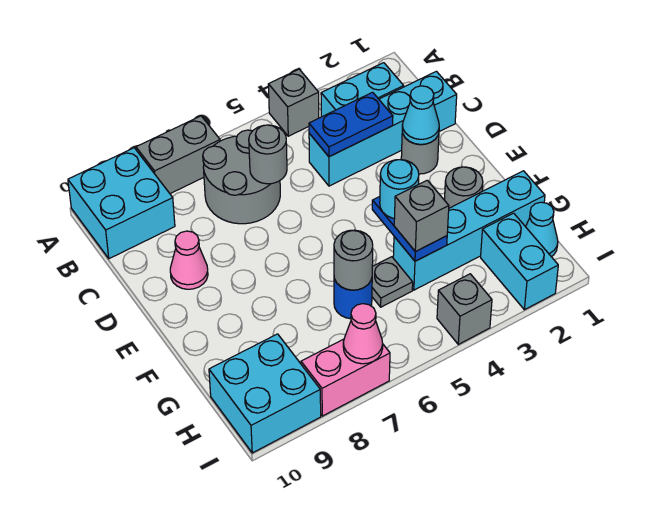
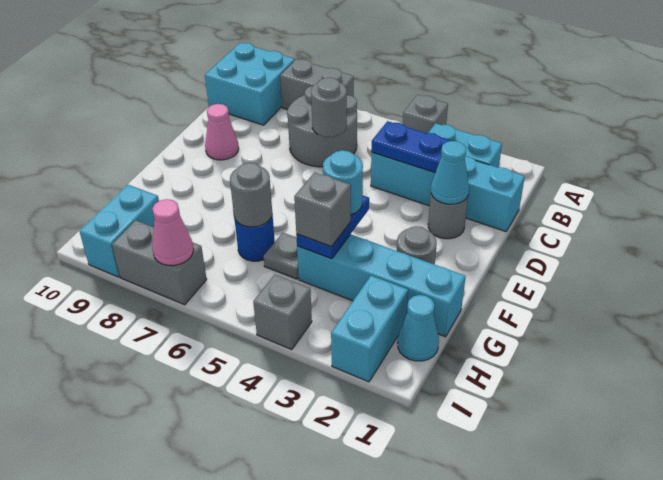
cyan 2x2 brick [209,334,321,453] -> cyan 1x2 brick [79,185,159,277]
pink 1x2 brick [301,339,390,416] -> grey 1x2 brick [112,220,207,305]

